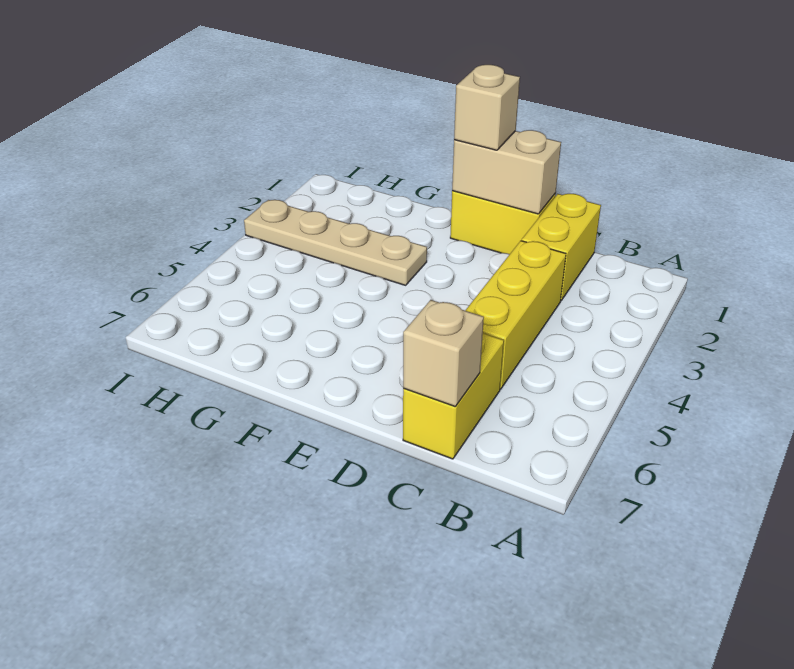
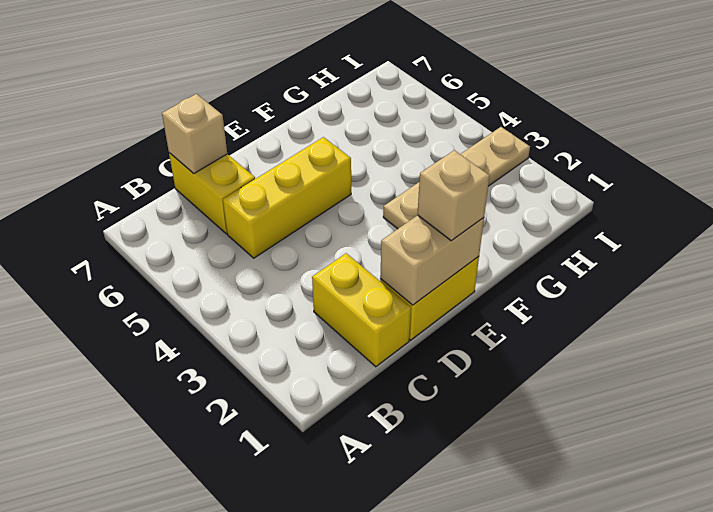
yellow 1x3 brick [465,241,566,389] -> yellow 1x3 brick turned to [223,137,351,258]

